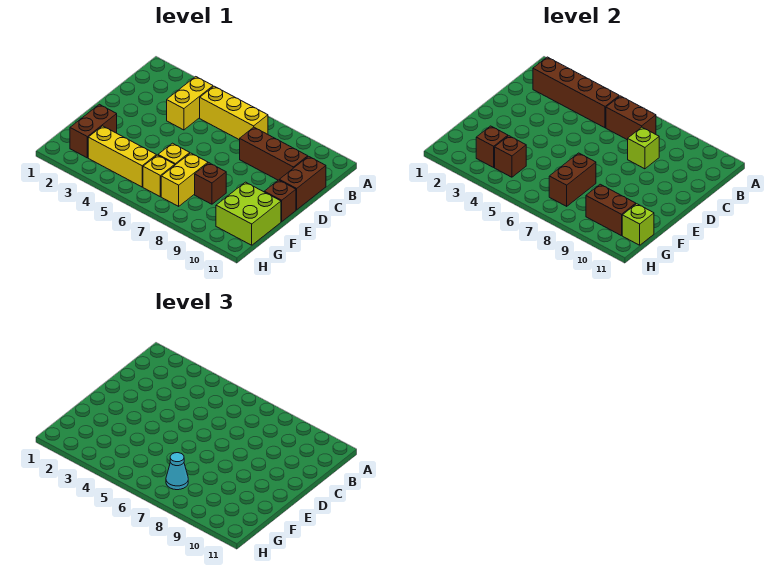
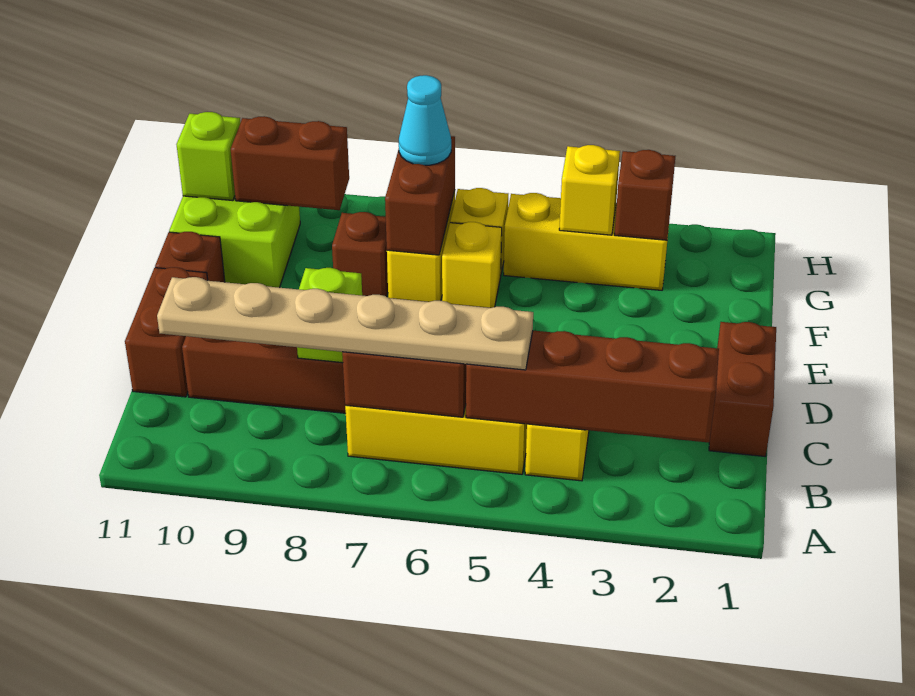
none -> tan 1x6 plate [157,277,533,370]
brown 1x2 brick [70,104,117,158] -> brown 1x2 brick moved to [709,322,776,456]
brown 1x1 brick [495,136,526,177] -> yellow 1x1 brick [559,145,620,235]

